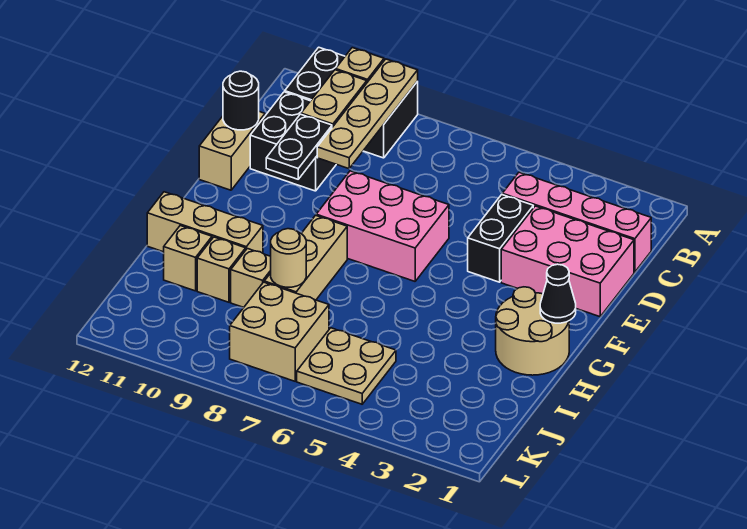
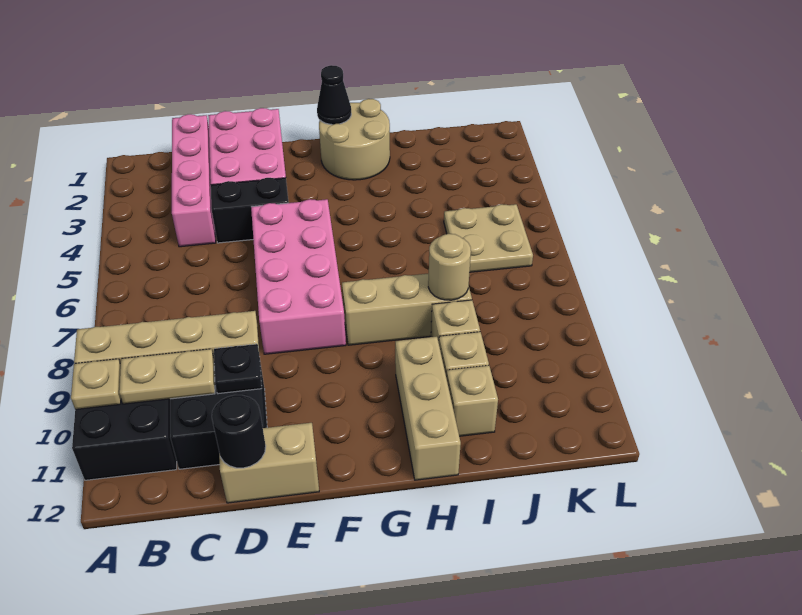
black 1x2 plate [266,114,332,179] -> black 1x1 plate [214,344,262,394]
pink 2x3 brick [316,171,449,281] -> pink 2x4 brick [251,199,346,354]
tan 2x2 brick [230,282,329,381] -> none

